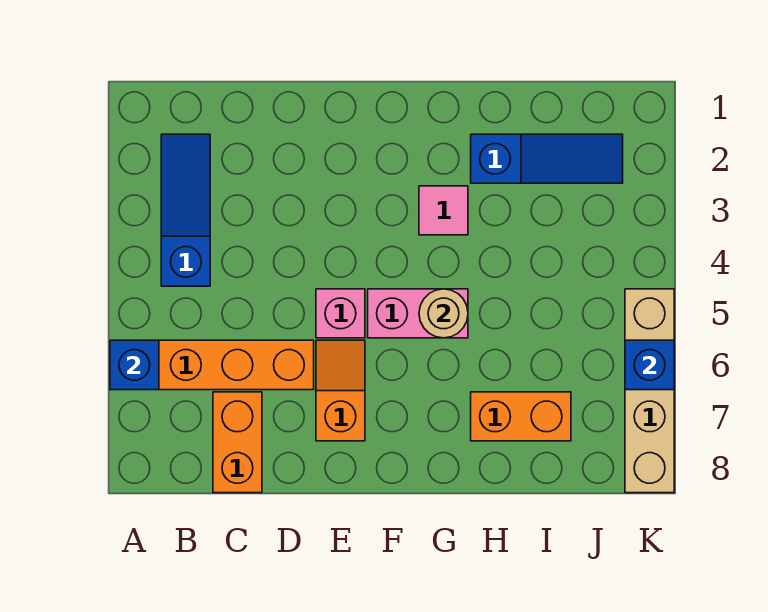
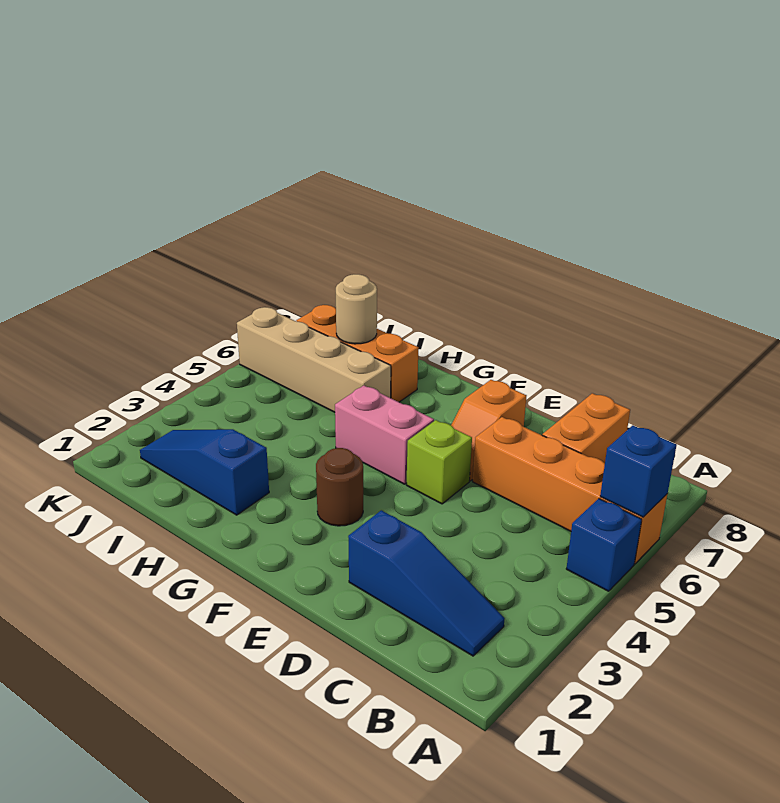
blue 1x3 slope [161,134,210,286] -> blue 1x3 slope turned to [348,510,505,656]
pink 1x1 brick [316,289,365,338] -> lime 1x1 brick [407,420,472,504]
none -> brown 1x1 round brick [316,448,363,526]
pink 1x1 tile [419,186,468,235] -> none
tan 1x1 round brick [419,289,468,338] -> tan 1x1 round brick moved to [336,274,377,344]
orange 1x2 brick [471,392,571,441] -> orange 1x3 brick [297,305,419,402]
tan 1x4 brick [625,289,674,493] -> tan 1x4 brick turned to [237,307,391,412]
blue 1x1 brick [625,340,674,390] -> blue 1x1 brick moved to [566,499,642,591]

